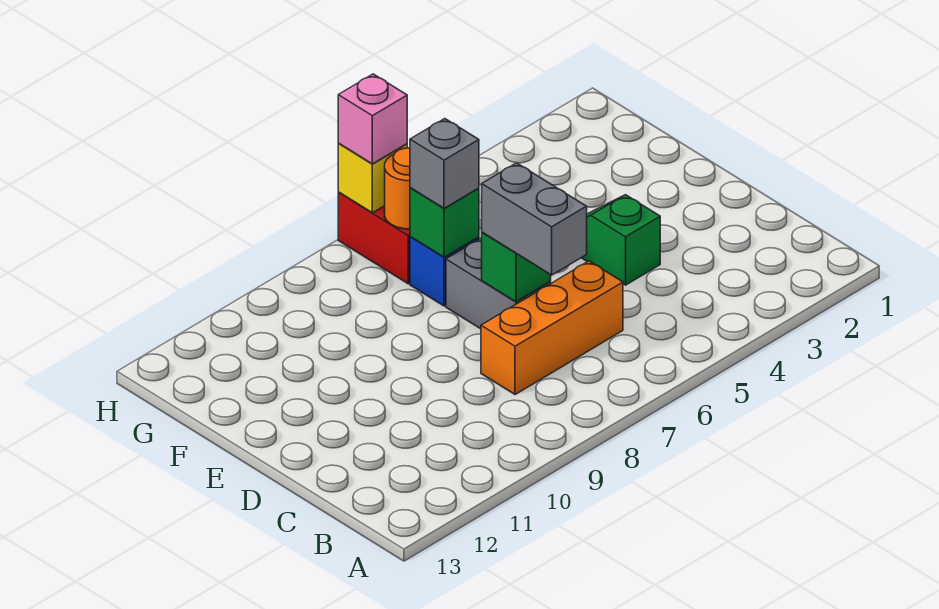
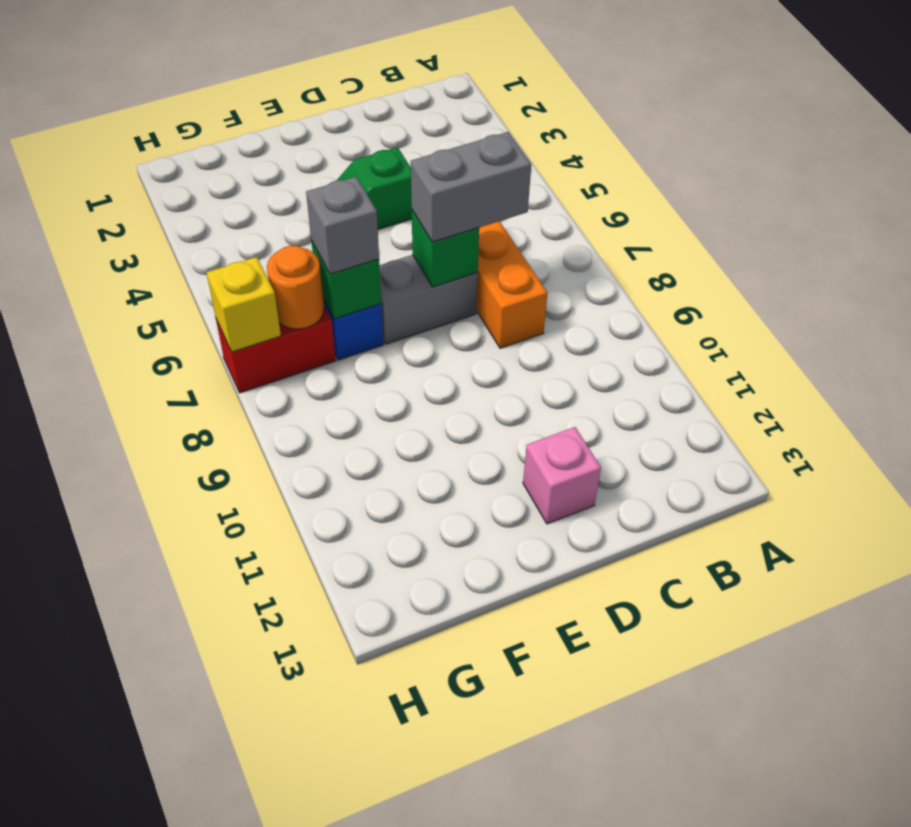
pink 1x1 brick [338,74,407,164] -> pink 1x1 brick moved to [523,427,601,524]

